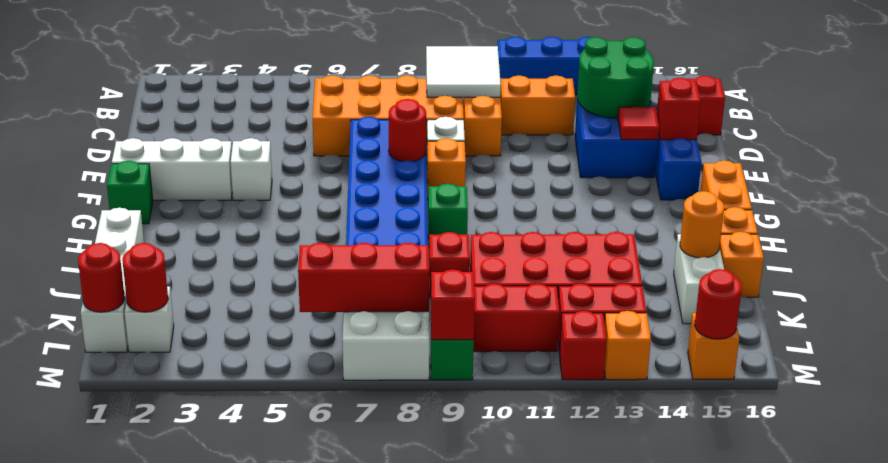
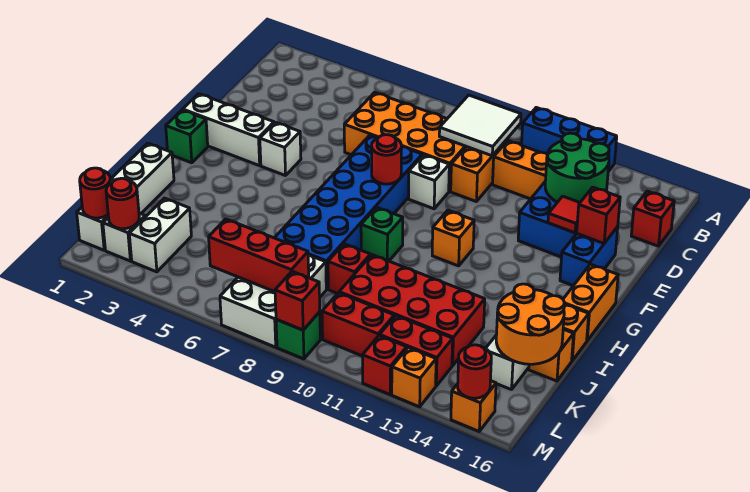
orange 1x1 brick [427,138,466,195] -> orange 1x1 brick moved to [432,210,474,266]
orange 1x1 round brick [680,191,724,258] -> orange 2x2 round brick [496,284,565,364]
none -> white 1x2 brick [129,198,191,272]

